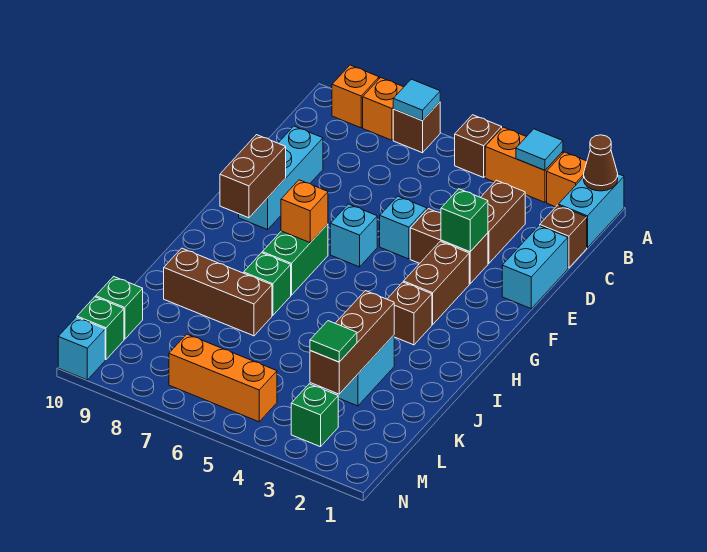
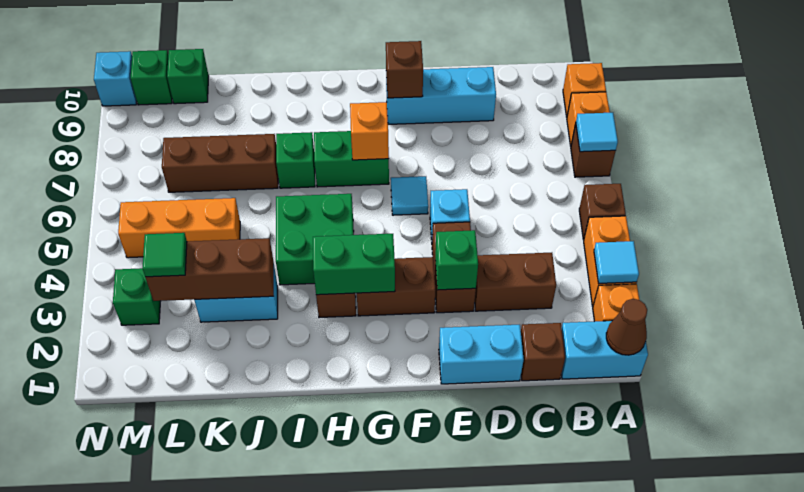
cyan 1x1 brick [330,204,377,267] -> cyan 1x1 tile [391,176,428,215]
brown 1x2 brick [220,135,286,218] -> brown 1x1 brick [386,41,423,98]
none -> green 1x2 brick [313,234,395,295]
none -> green 2x2 brick [276,194,354,285]
brown 1x3 brick [164,248,272,336] -> brown 1x3 brick turned to [162,134,278,192]
orange 1x3 brick [169,334,277,422] -> orange 1x3 brick turned to [118,198,240,258]

